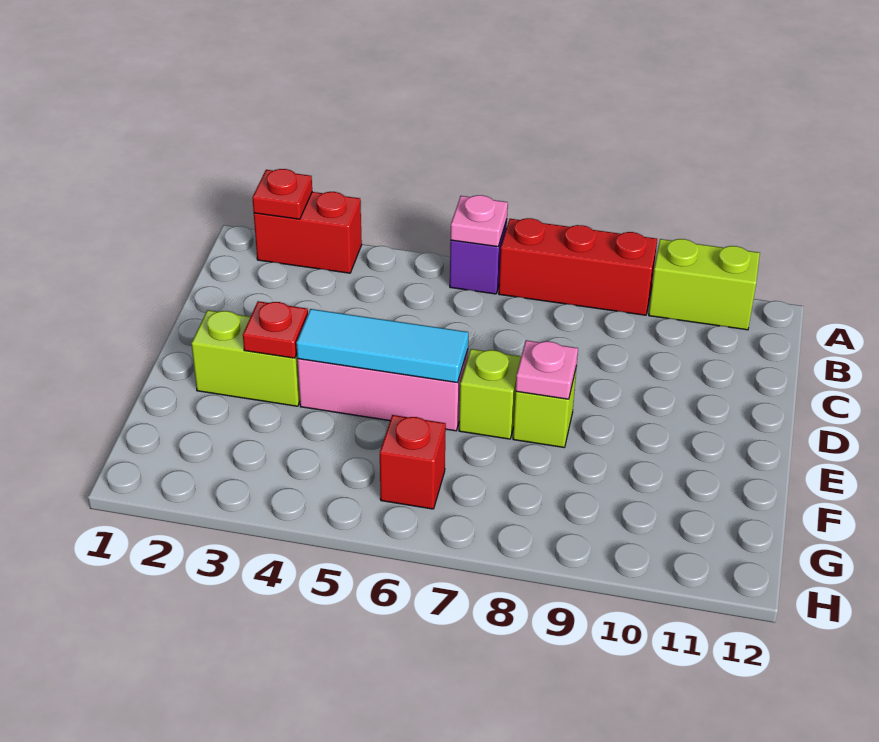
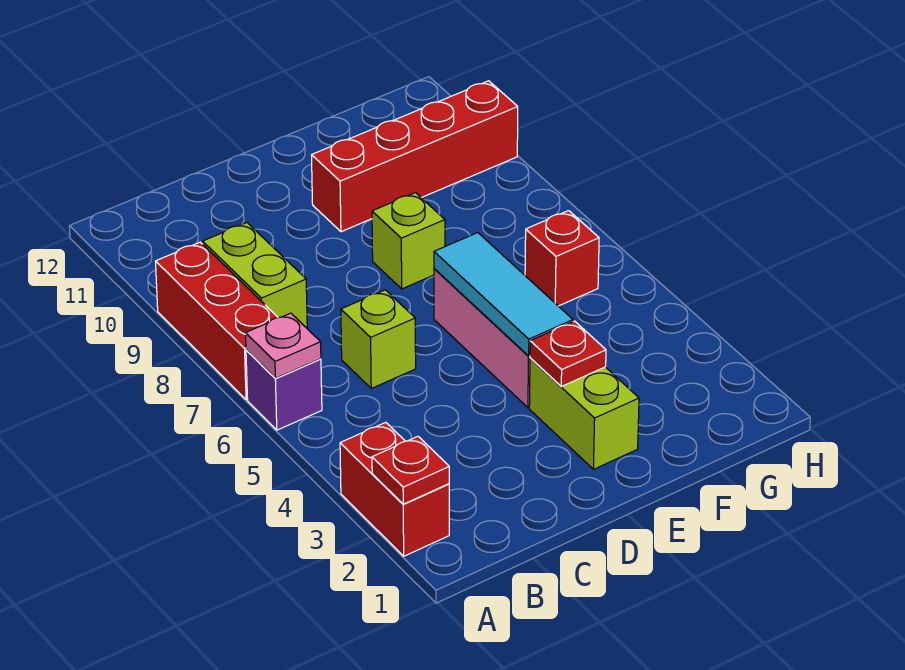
lime 1x2 brick [649,239,760,330] -> lime 1x2 brick moved to [203,223,307,328]
lime 1x1 brick [459,349,521,439] -> lime 1x1 brick moved to [341,290,416,388]
pink 1x1 plate [516,340,578,399] -> none
none -> red 1x4 brick [312,81,518,232]

